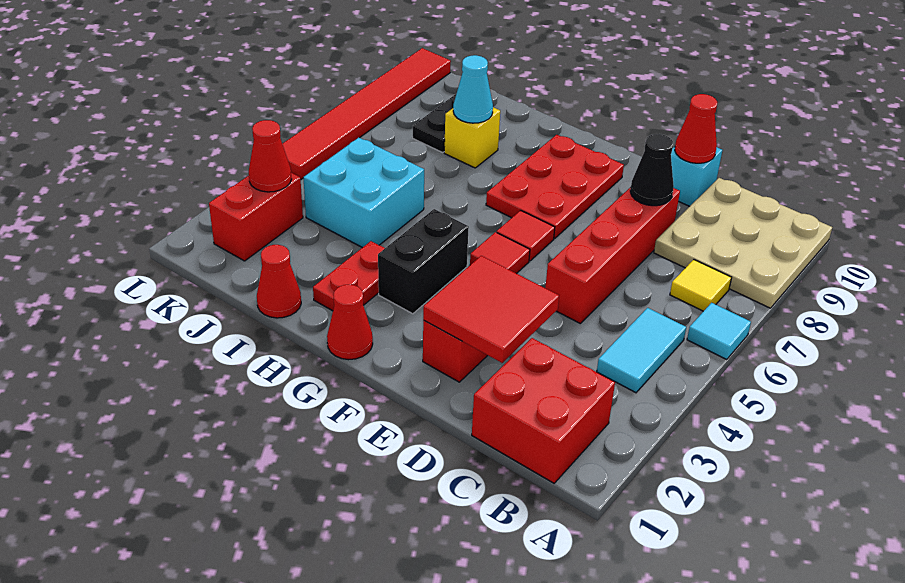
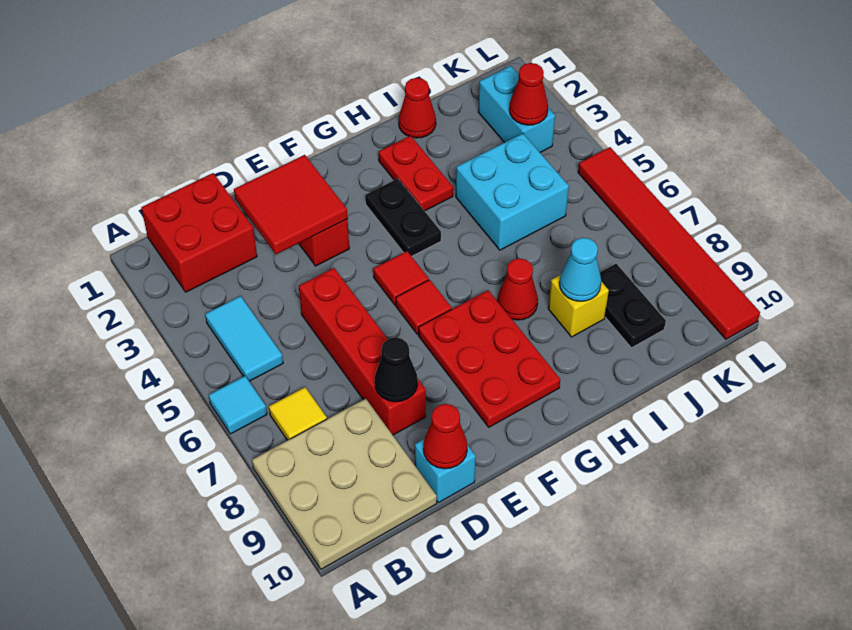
red 1x1 cone [327,285,373,360] -> red 1x1 cone moved to [497,258,538,320]
black 1x2 brick [378,209,469,314] -> black 1x2 plate [365,179,441,256]
red 1x2 brick [209,173,303,261] -> cyan 1x2 brick [478,66,555,152]

